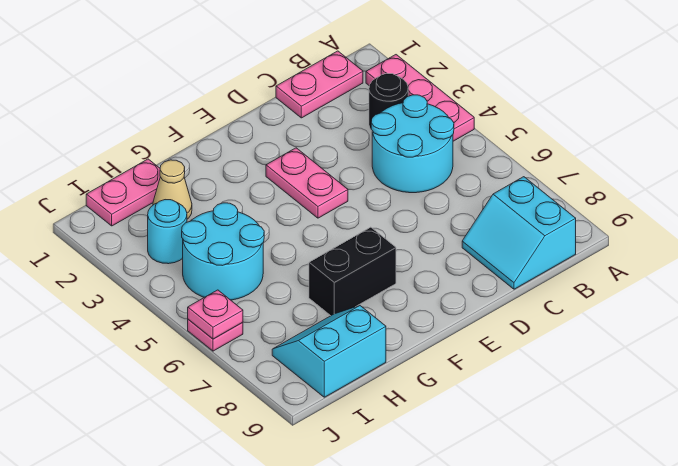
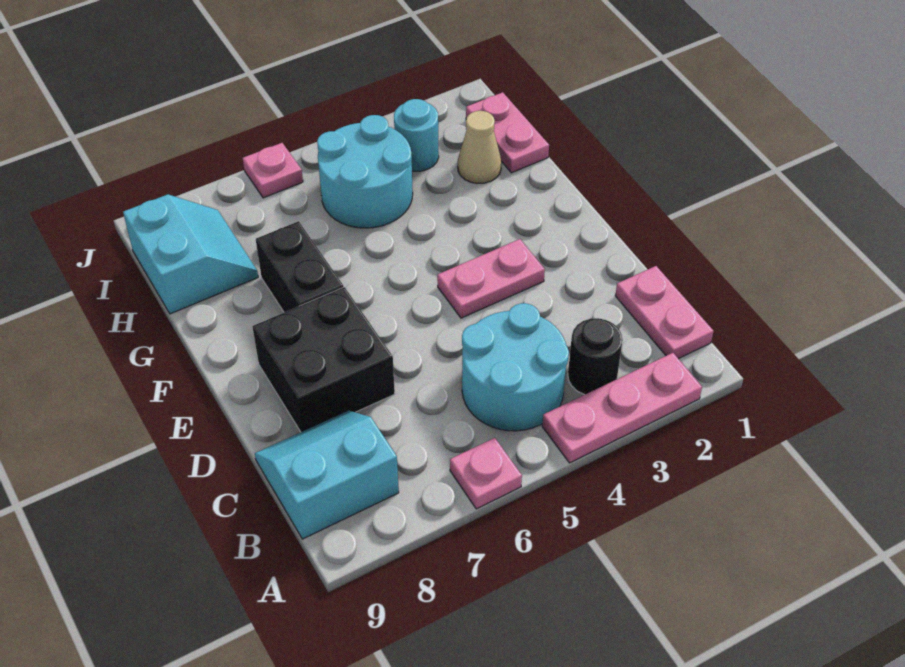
none -> black 2x2 brick [252,287,395,432]
pink 1x1 plate [188,290,243,339] -> pink 1x1 plate moved to [450,438,522,509]

